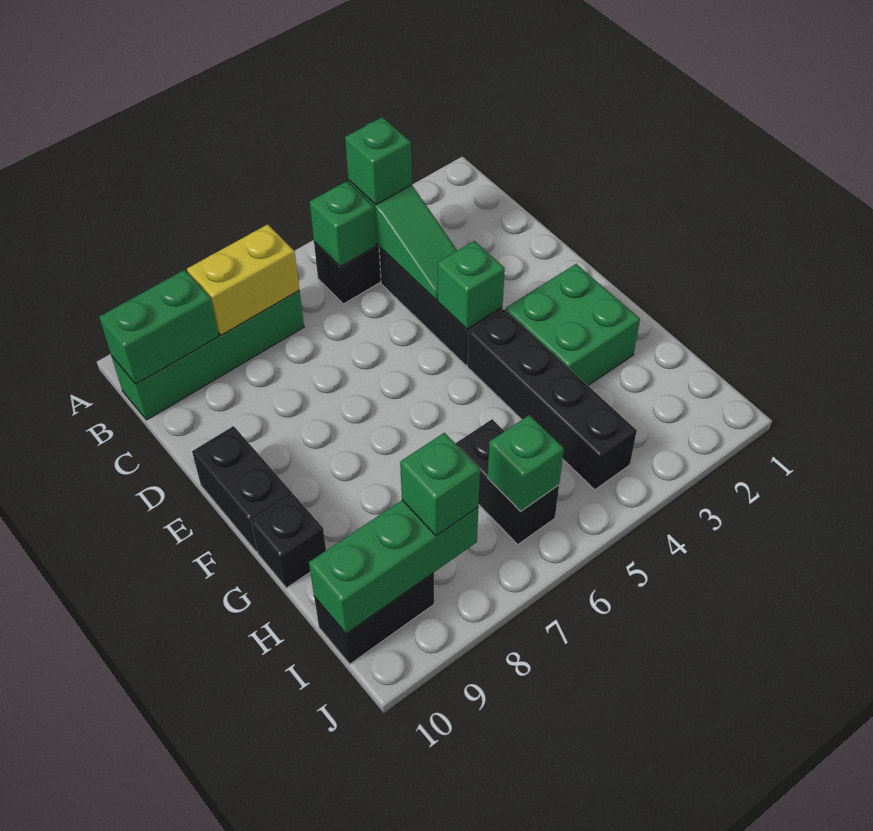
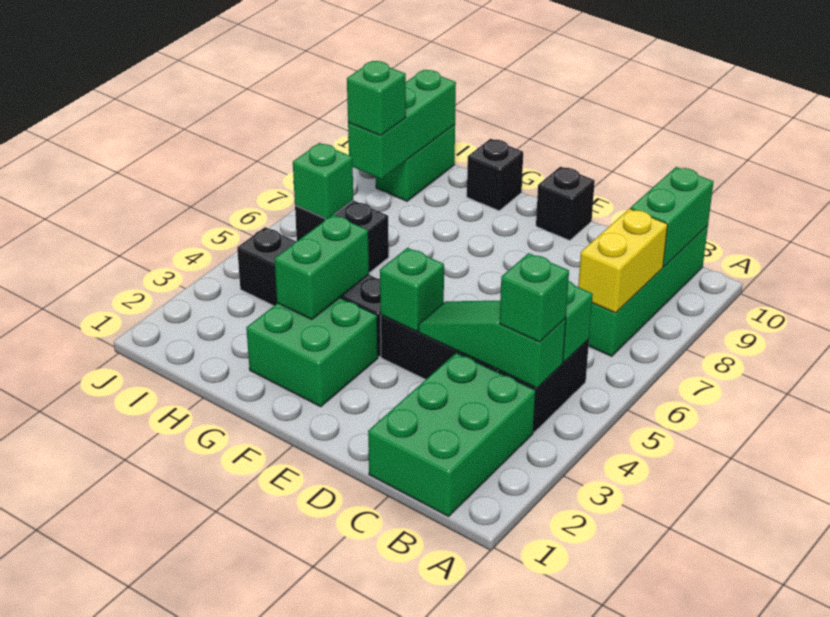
none -> green 2x3 brick [368,353,536,516]
black 1x2 brick [192,426,292,552] -> black 1x1 brick [536,167,595,241]
none -> green 1x2 brick [274,215,369,320]
black 1x2 brick [314,573,434,664] -> green 1x2 brick [376,125,455,201]

